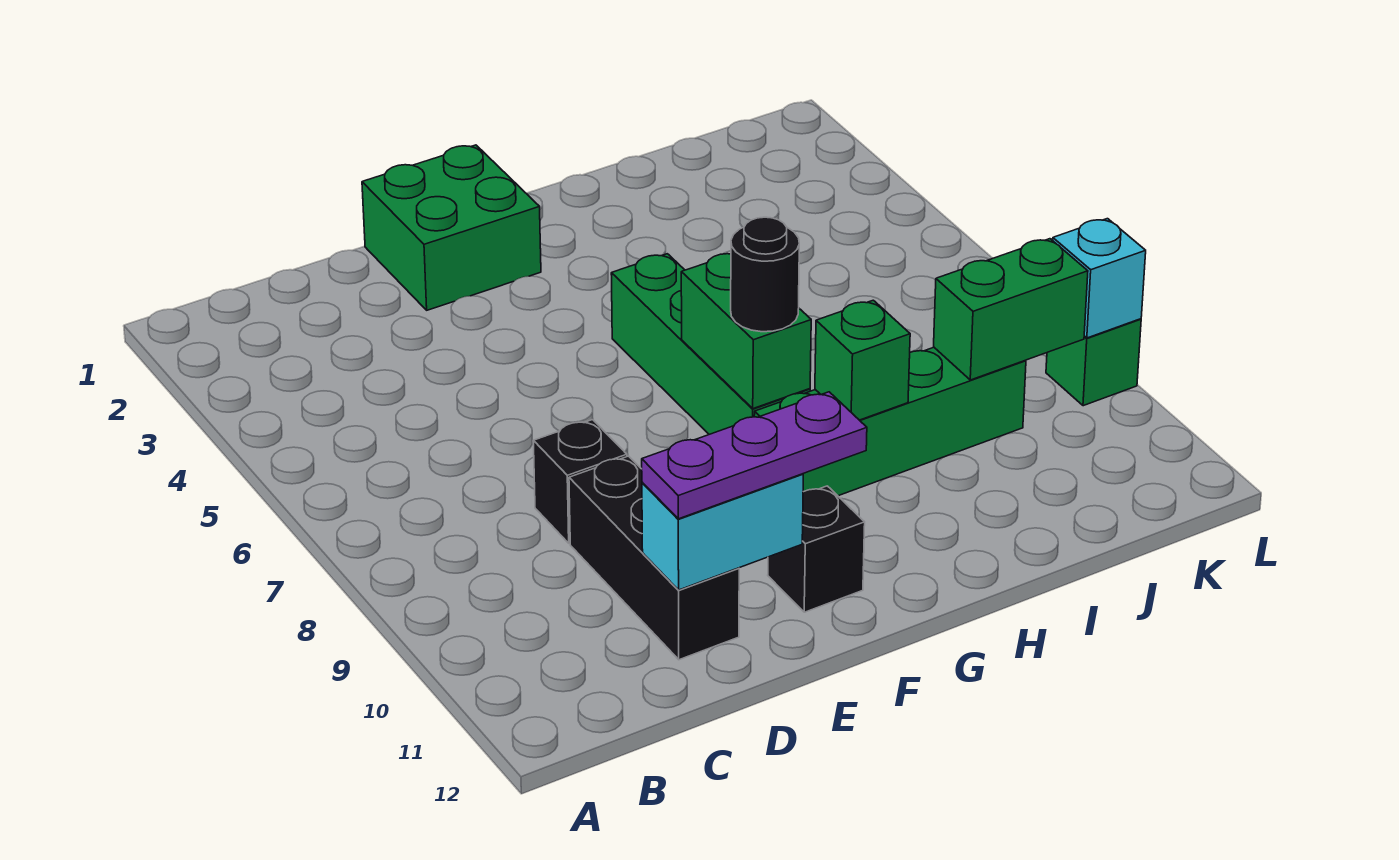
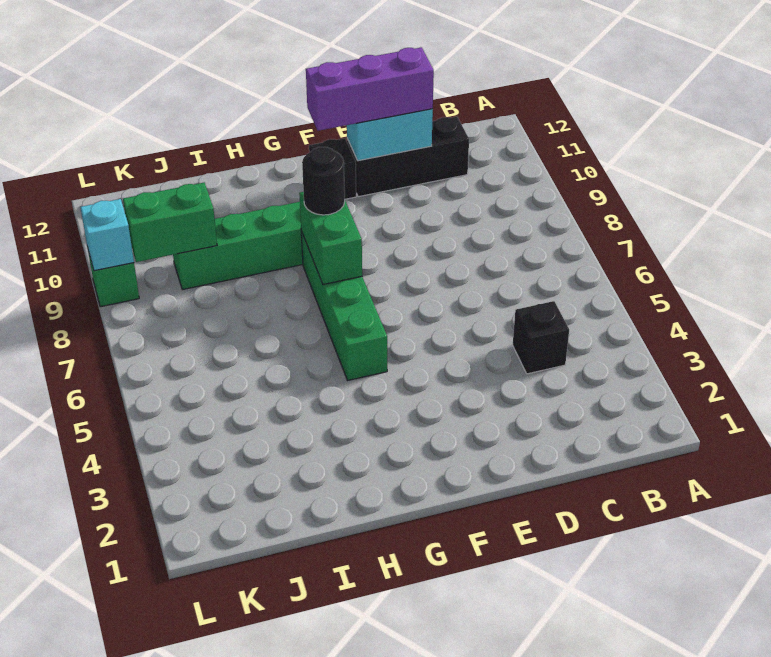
black 1x1 brick [533,420,627,543] -> black 1x1 brick moved to [513,301,569,374]
black 1x3 brick [569,456,739,660] -> black 1x3 brick turned to [347,117,469,197]
purple 1x3 plate [642,392,867,519] -> purple 1x3 brick [306,47,434,131]
green 2x2 brick [362,145,541,310] -> none
green 1x1 brick [815,300,910,420] -> none

